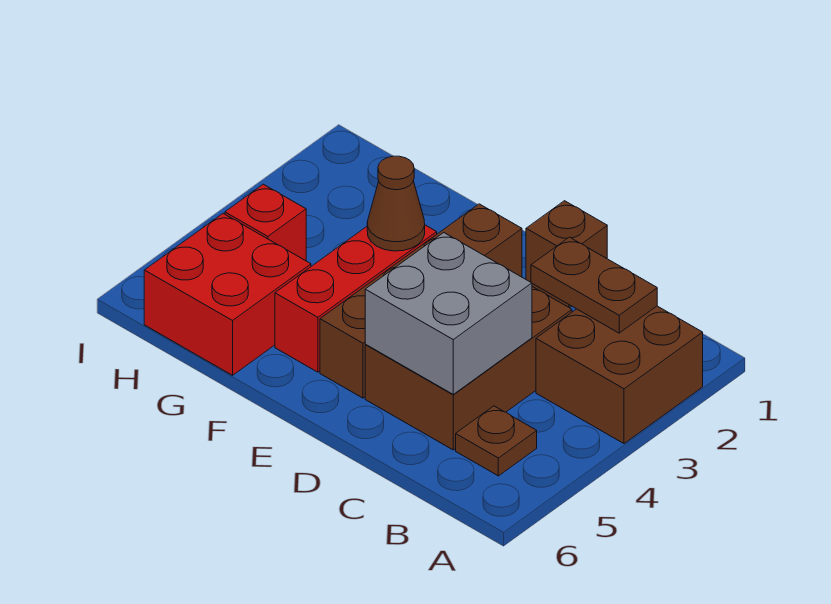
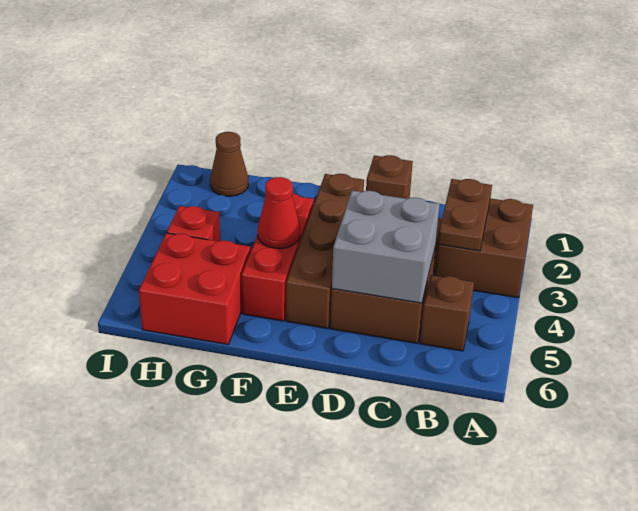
brown 1x2 plate [531,237,657,333] -> brown 1x2 plate turned to [438,179,492,251]
brown 1x1 plate [456,406,537,476] -> brown 1x1 brick [420,275,474,351]
brown 1x1 cone [367,156,425,251] -> brown 1x1 cone moved to [210,132,248,196]
none -> red 1x1 cone [258,177,300,249]

